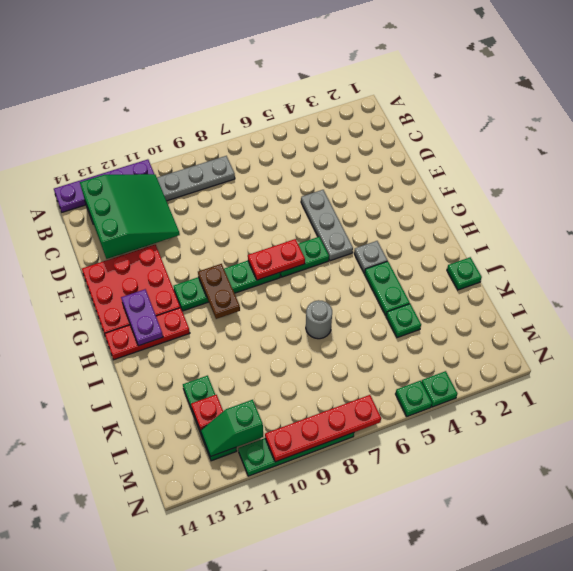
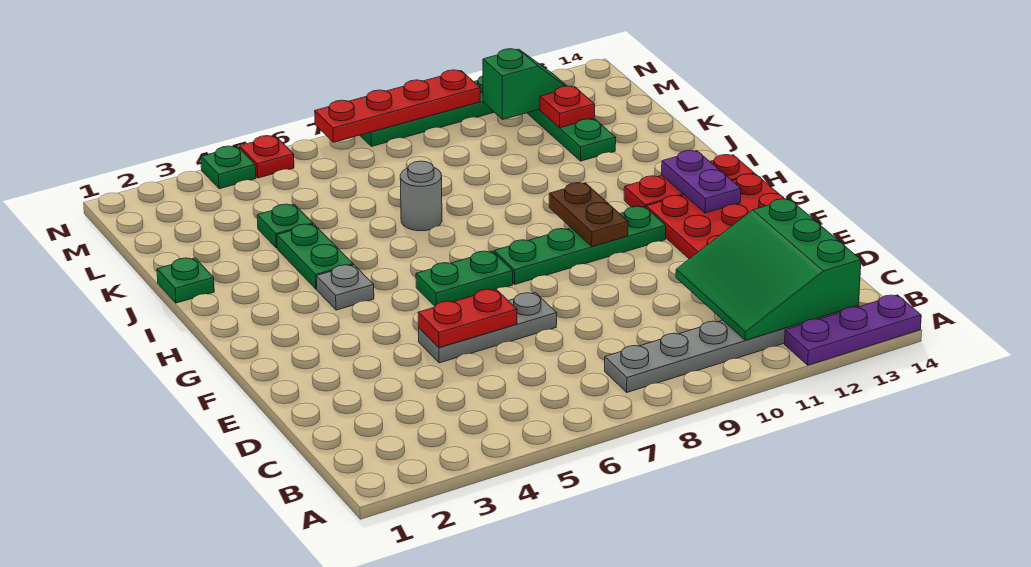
purple 1x4 plate [54,159,154,212] -> purple 1x3 plate [785,295,921,365]
grey 1x3 plate [301,190,353,261] -> grey 1x3 plate turned to [419,293,557,363]
red 1x2 plate [248,239,305,280] -> red 1x2 plate moved to [418,289,517,348]
green 1x1 plate [396,381,432,416] -> red 1x1 plate [239,136,294,178]

